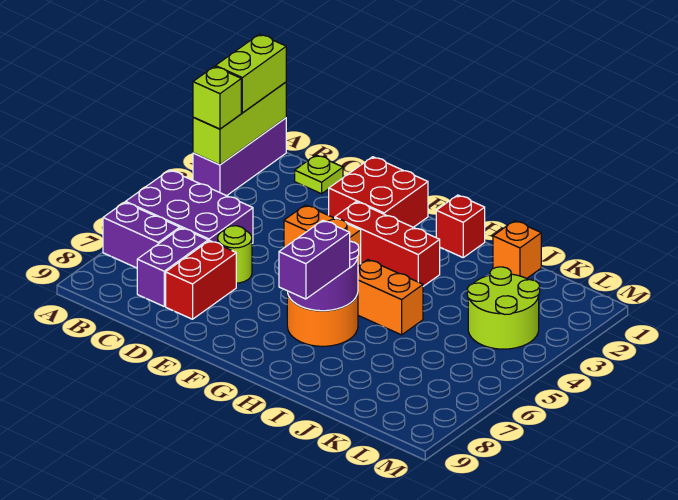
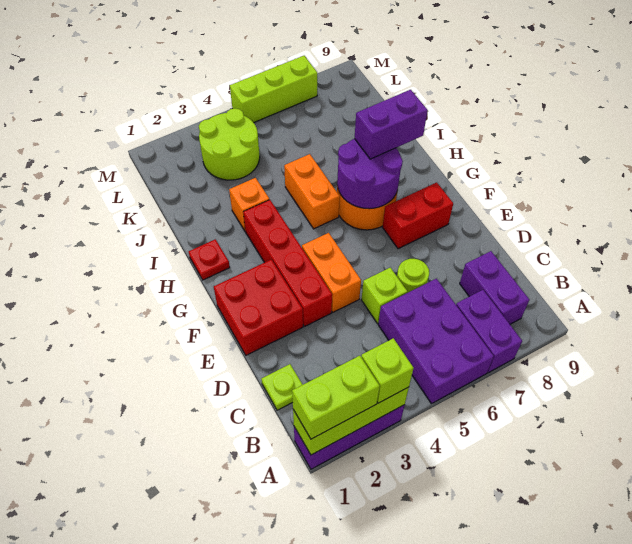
purple 1x2 brick [137,228,208,306] -> purple 1x2 brick turned to [460,251,530,324]
none -> lime 1x1 brick [361,268,407,324]
red 1x2 brick [166,241,236,319] -> red 1x2 brick moved to [383,182,453,249]
red 1x3 brick [335,202,440,286] -> red 1x4 brick [243,200,332,326]
red 1x1 brick [436,195,485,257] -> red 1x1 plate [189,239,230,280]
orange 1x1 brick [493,221,541,279] -> orange 1x1 brick moved to [229,178,269,231]
none -> lime 1x3 brick [230,56,317,123]

